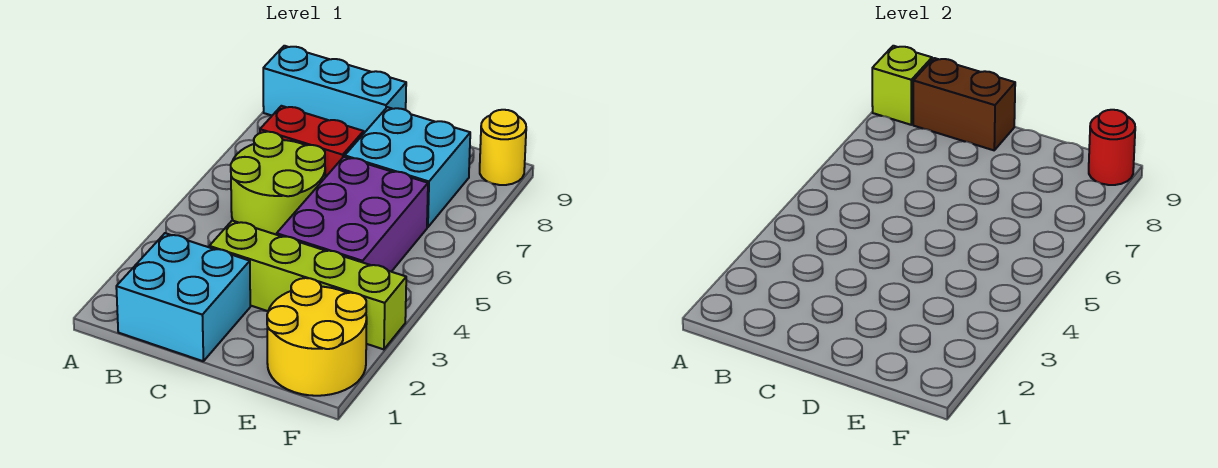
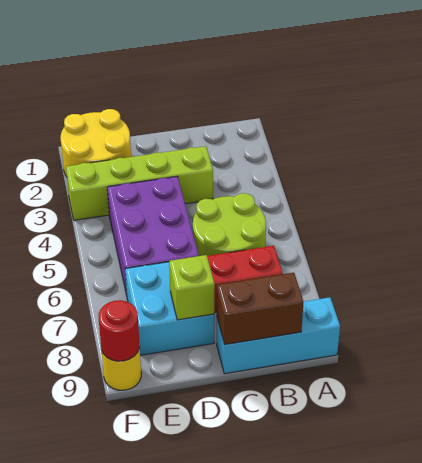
lime 1x1 brick [872,46,932,125] -> lime 1x1 brick moved to [169,255,215,320]
cyan 2x2 brick [116,233,250,361] -> none

